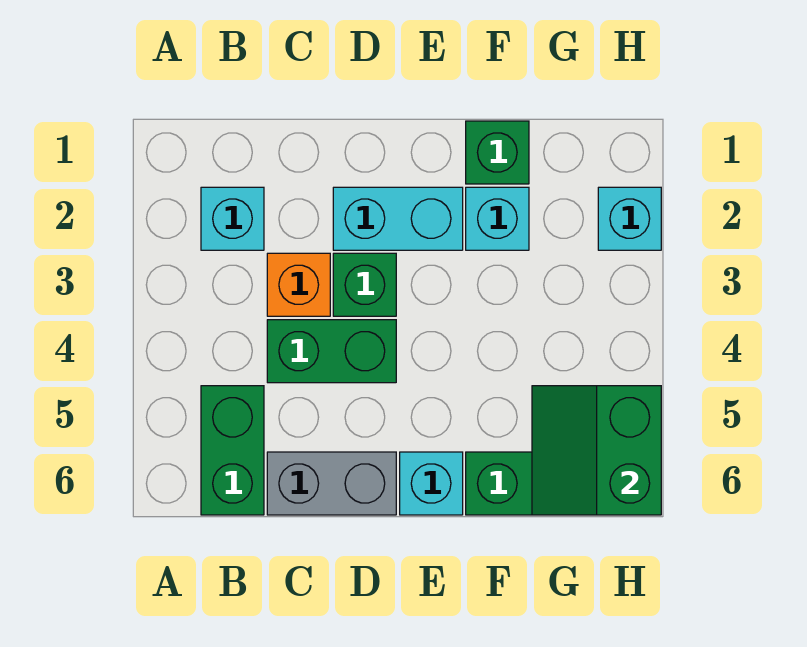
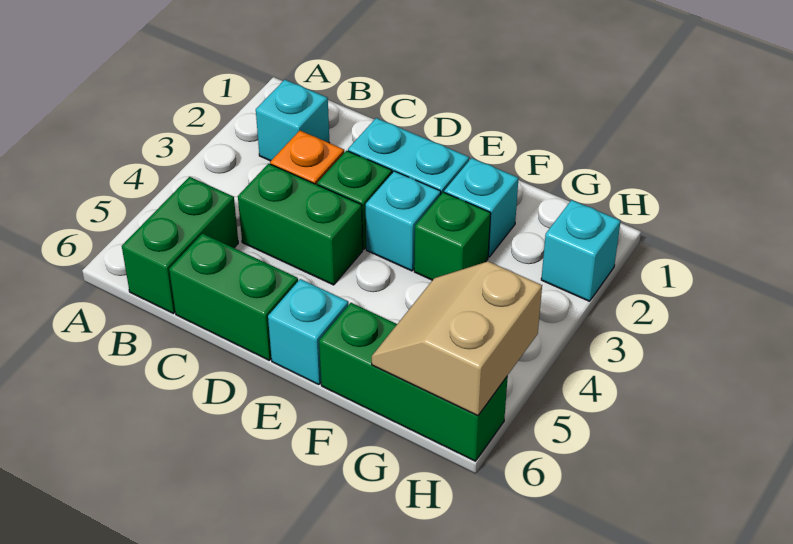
grey 1x2 brick [267,452,396,515] -> green 1x2 brick [169,234,298,360]
none -> cyan 1x1 brick [366,171,441,271]
green 1x1 brick [466,121,529,184] -> green 1x1 brick moved to [414,192,491,280]
green 2x2 slope [532,386,661,515] -> tan 2x2 slope [371,261,542,416]

